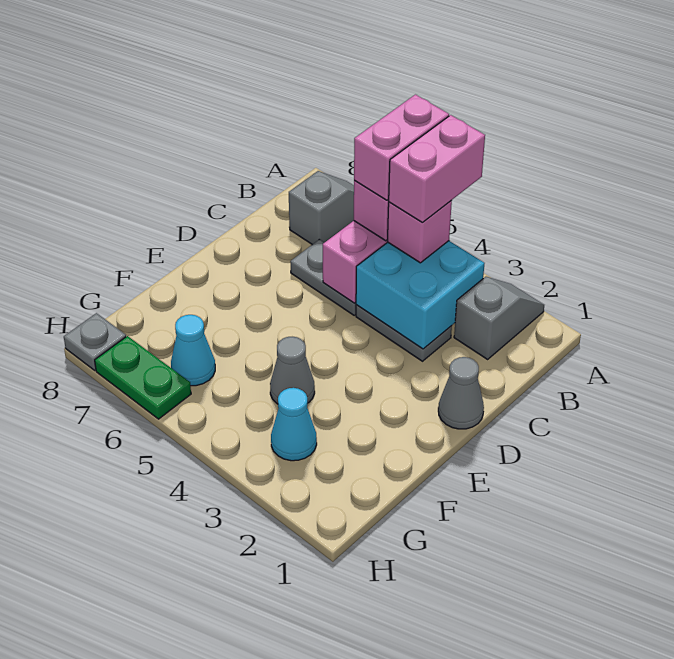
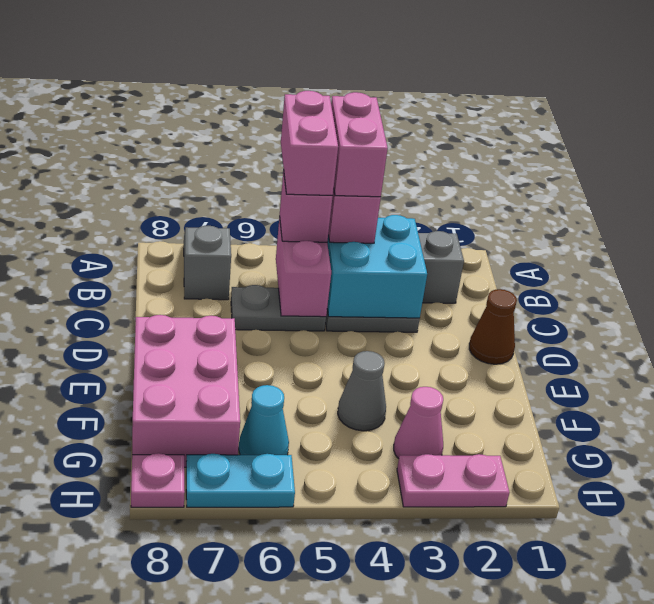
grey 1x1 cone [438,357,484,429] -> brown 1x1 cone [469,289,517,364]
none -> pink 2x3 brick [132,315,240,467]
cyan 1x1 cone [271,388,317,461] -> pink 1x1 cone [394,387,443,459]
none -> pink 1x2 plate [397,454,510,507]
green 1x2 plate [95,336,191,419] -> cyan 1x2 plate [186,454,295,507]
grey 1x1 plate [64,313,126,370] -> pink 1x1 plate [131,453,185,507]

